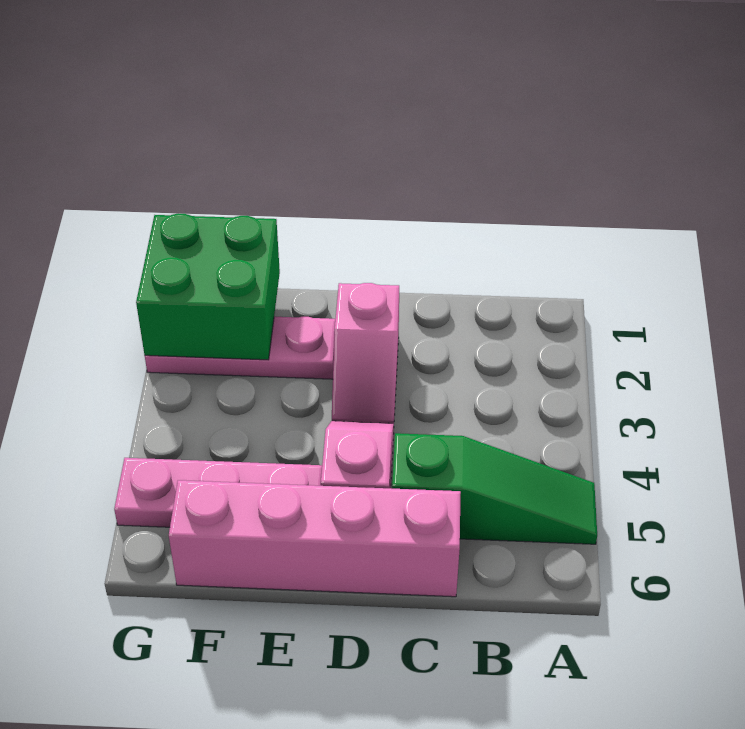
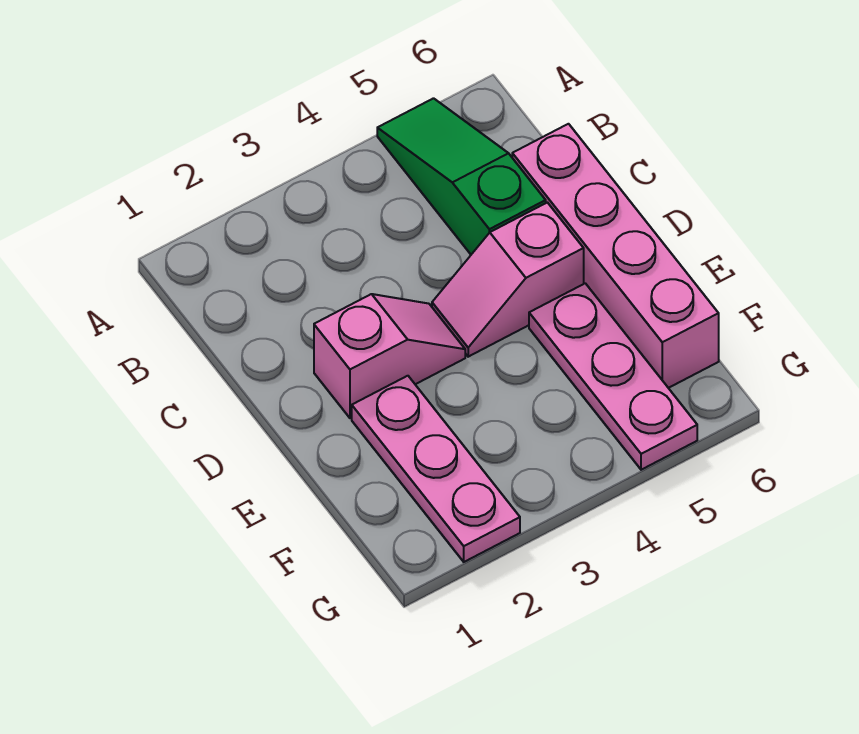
green 2x2 brick [136,213,280,360] -> none

